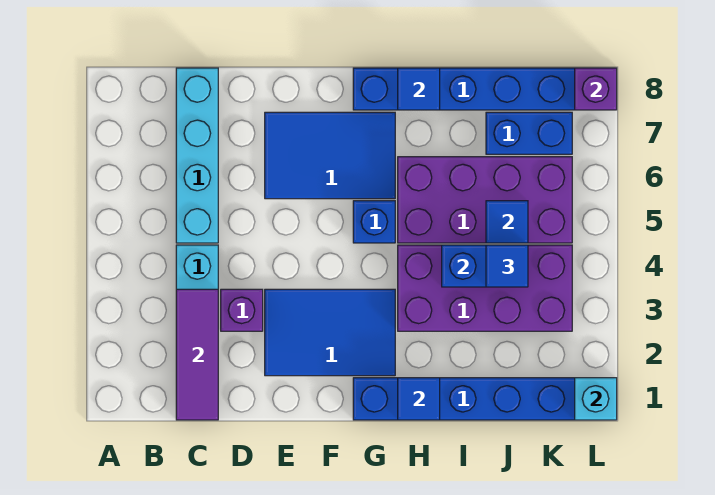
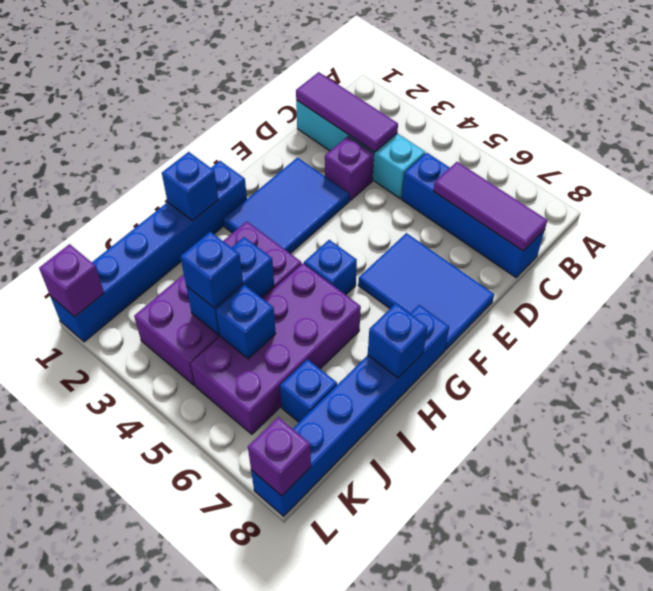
cyan 1x4 brick [176,68,218,243] -> blue 1x4 brick [402,153,545,277]
none -> purple 1x3 tile [434,162,547,251]
blue 2x3 tile [265,112,395,199] -> blue 2x3 tile turned to [358,233,494,350]
blue 1x1 tile [398,378,440,420] -> blue 1x1 brick [162,152,218,221]
blue 1x1 tile [398,68,440,110] -> blue 1x1 brick [368,304,427,378]
blue 1x1 tile [486,245,528,287] -> blue 1x1 brick [180,232,243,308]
blue 1x1 tile [486,201,528,243] -> blue 1x1 brick [216,285,276,359]
blue 1x2 brick [486,112,572,154] -> blue 1x1 brick [280,359,337,422]
cyan 1x1 brick [575,378,617,420] -> purple 1x1 brick [39,244,104,317]

